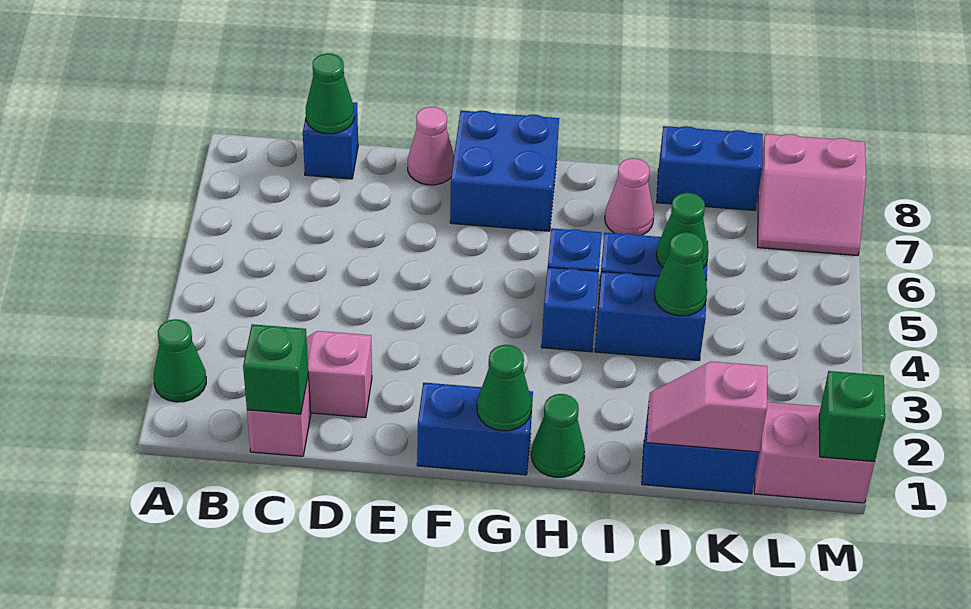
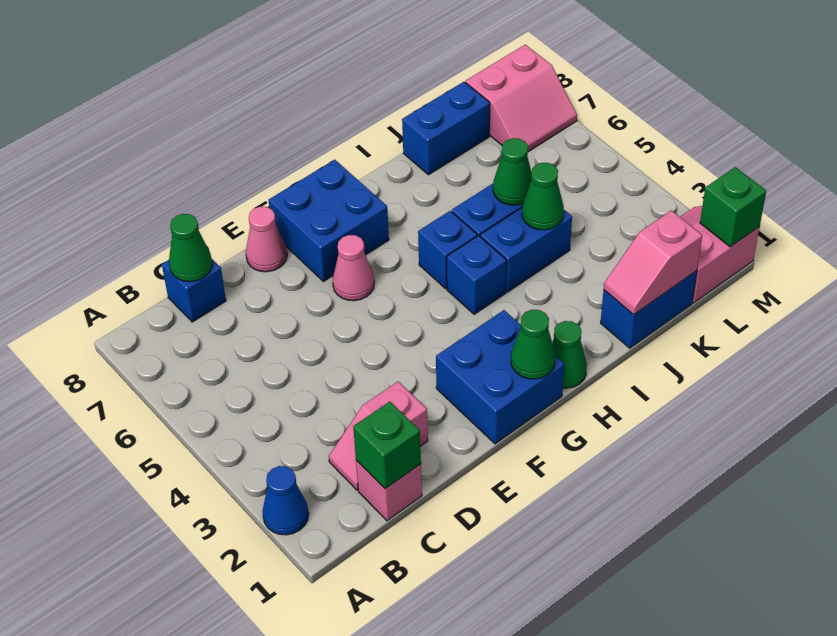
green 1x1 cone [154,319,206,402] -> blue 1x1 cone [262,466,309,535]
blue 1x2 brick [417,383,533,475] -> blue 2x2 brick [436,310,564,444]
pink 1x1 cone [605,158,654,235] -> pink 1x1 cone moved to [333,235,374,301]

